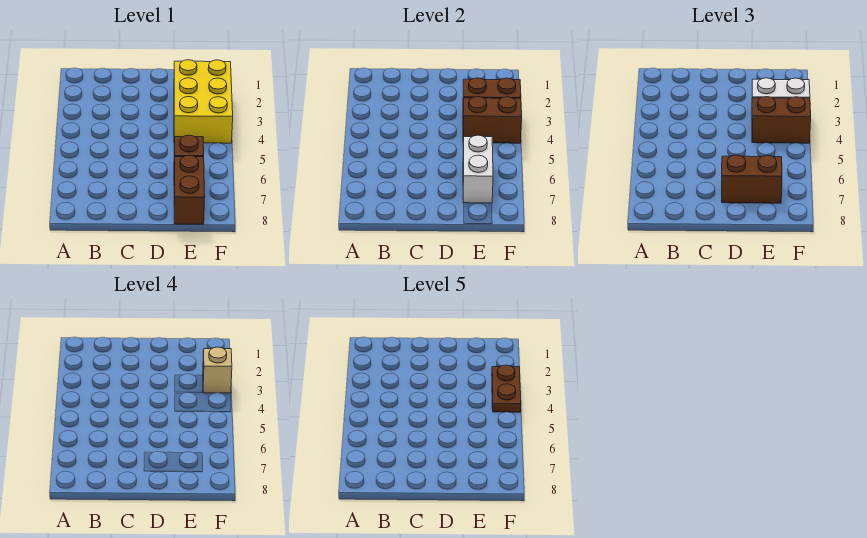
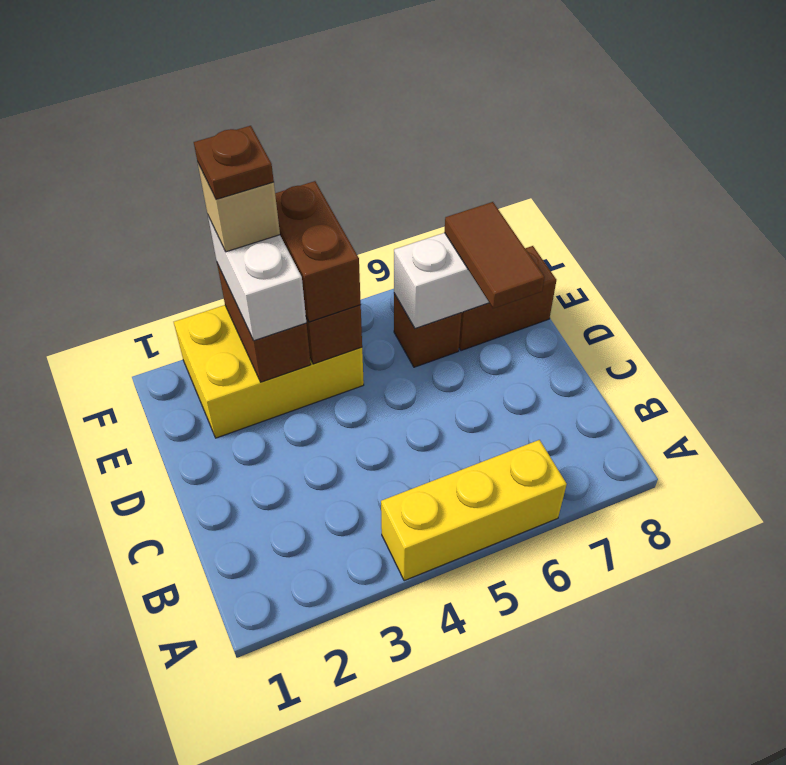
none -> yellow 1x3 brick [381,440,567,581]
brown 1x2 brick [722,155,782,203] -> brown 1x2 tile [445,202,544,309]
brown 1x2 plate [492,365,521,412] -> brown 1x1 plate [194,126,274,199]

